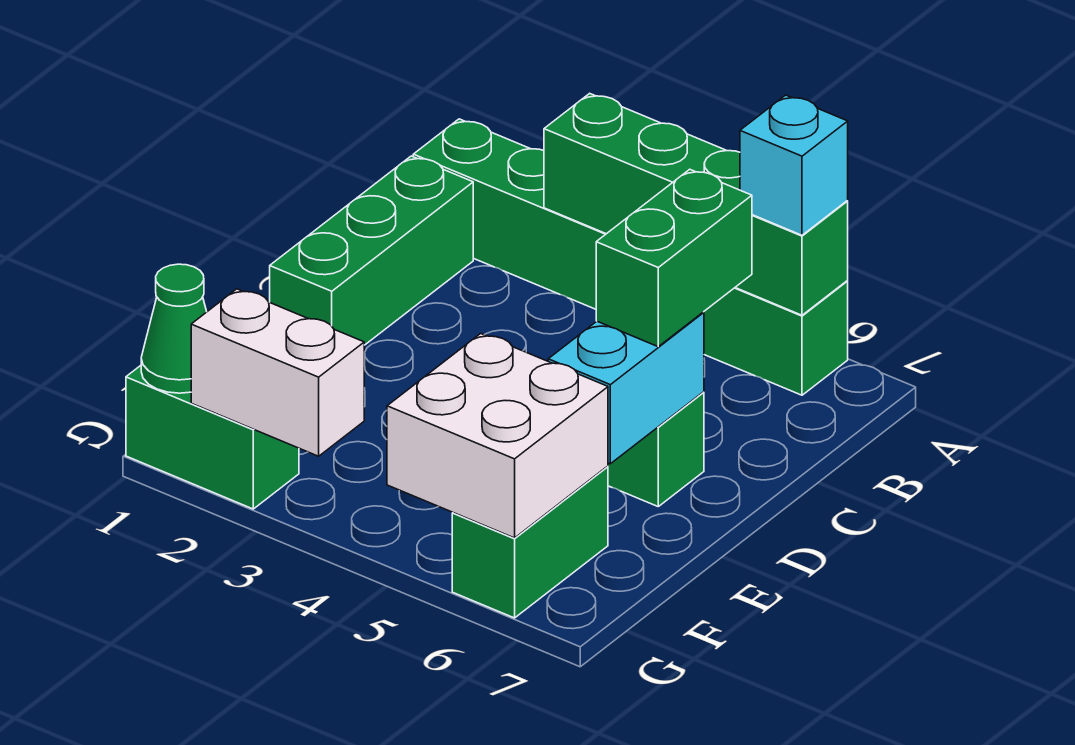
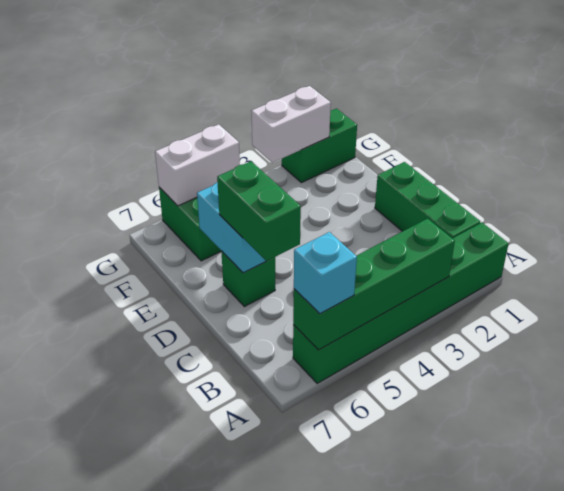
white 2x2 brick [387,334,608,538] -> white 1x2 brick [155,124,240,206]
green 1x1 cone [141,264,207,393] -> none

